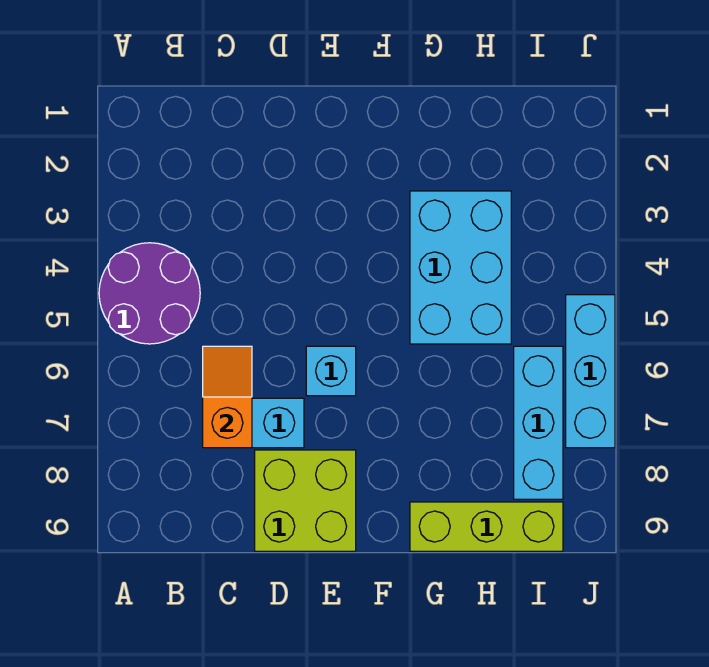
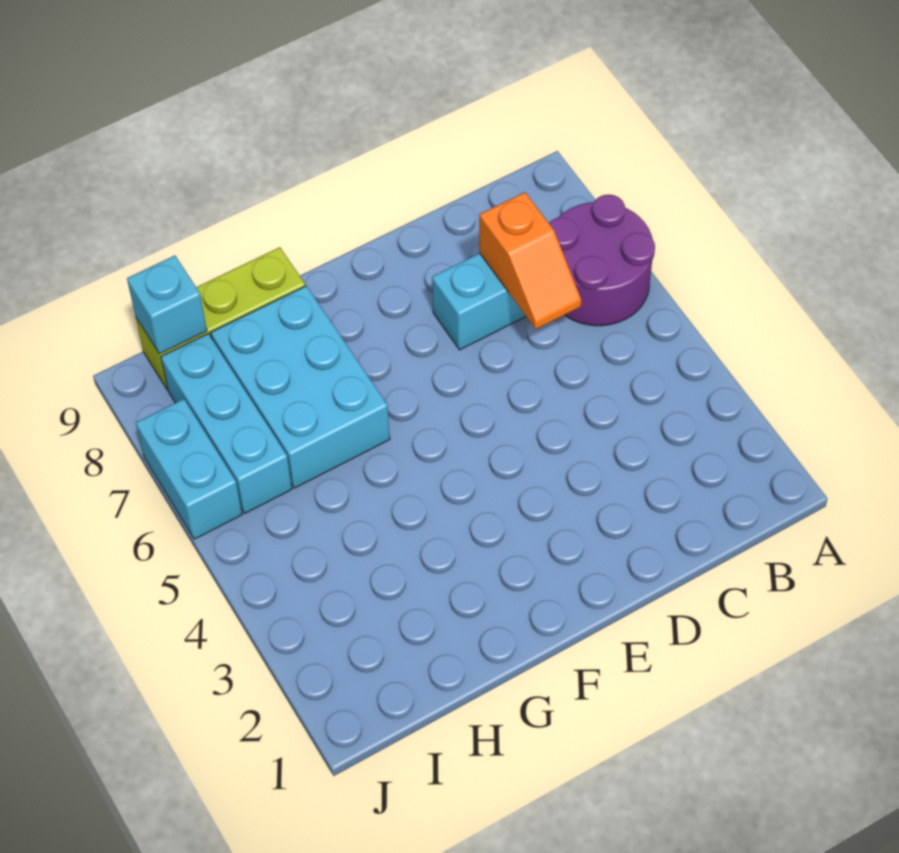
purple 2x2 round brick [99,243,200,344] -> purple 2x2 round brick moved to [549,195,655,326]
lime 2x2 brick [255,450,356,551] -> none
cyan 1x1 brick [306,346,356,396] -> cyan 1x1 brick moved to [127,256,207,354]
cyan 2x3 brick [410,191,511,344] -> cyan 2x3 brick moved to [211,286,390,488]
cyan 1x3 brick [566,295,615,448] -> cyan 1x2 brick [136,399,242,539]

